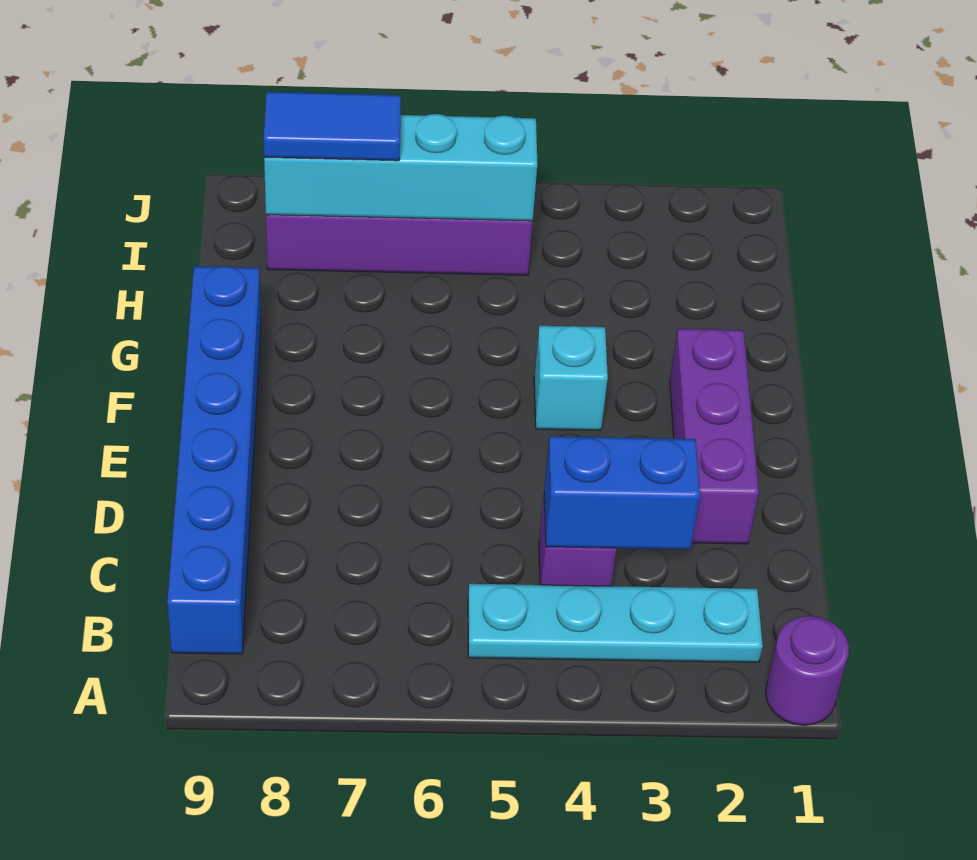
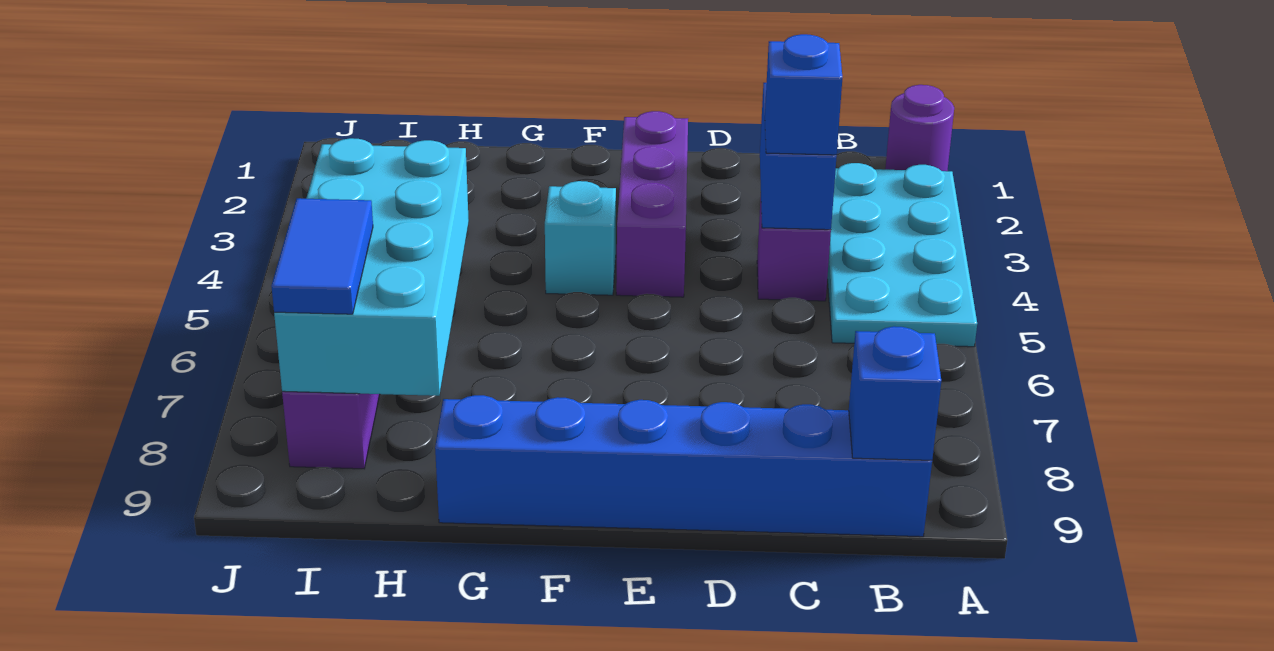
cyan 1x4 plate [468,584,763,662] -> cyan 2x4 plate [827,163,977,347]
none -> blue 1x1 brick [849,326,941,460]
none -> blue 1x1 brick [765,34,842,155]
purple 1x3 brick [670,329,759,544] -> purple 1x3 brick turned to [616,111,688,297]
cyan 1x4 brick [264,114,537,221] -> cyan 2x4 brick [274,138,469,396]

